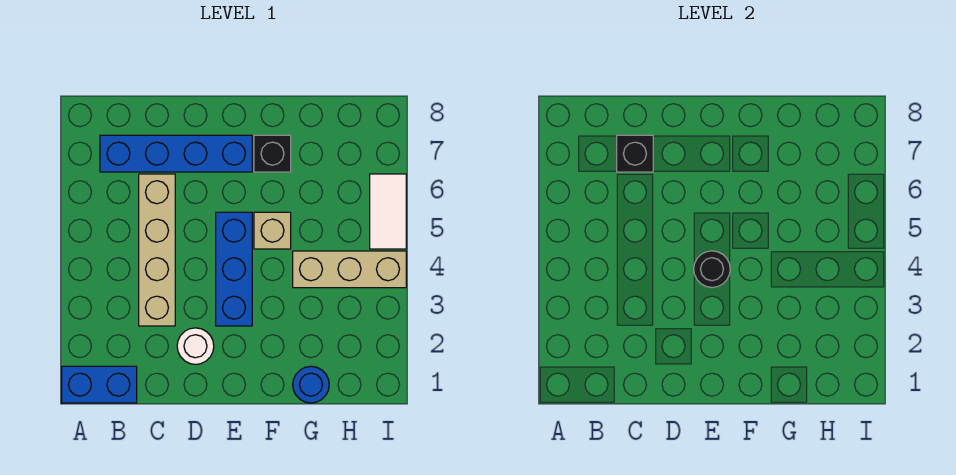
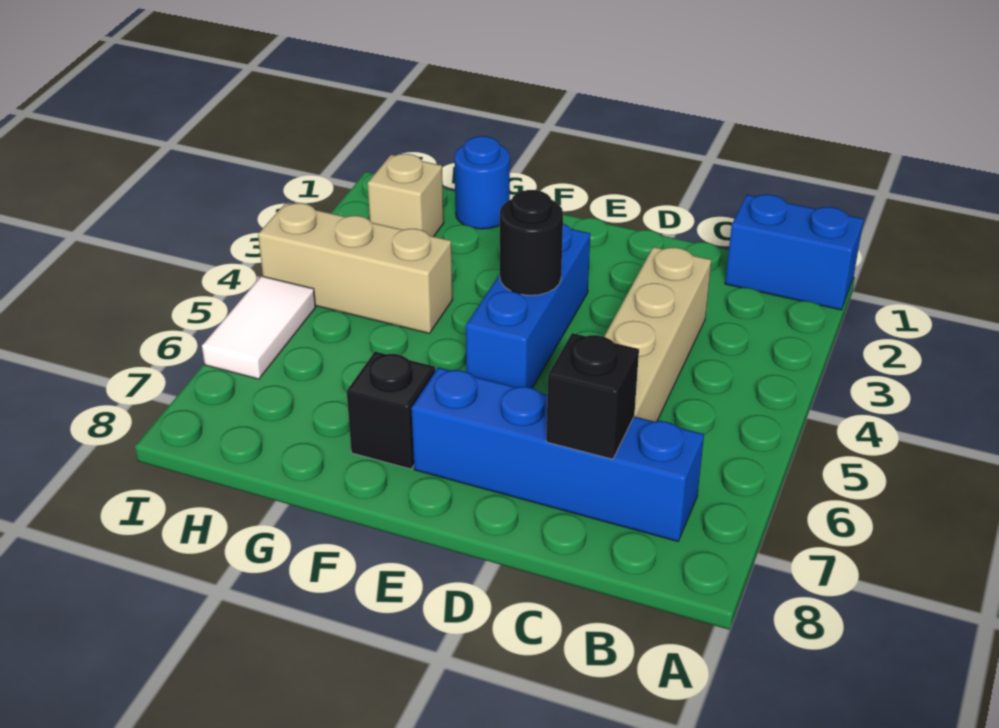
white 1x1 round brick [177,328,214,364] -> none
tan 1x1 brick [254,212,291,249] -> tan 1x1 brick moved to [368,154,444,237]

